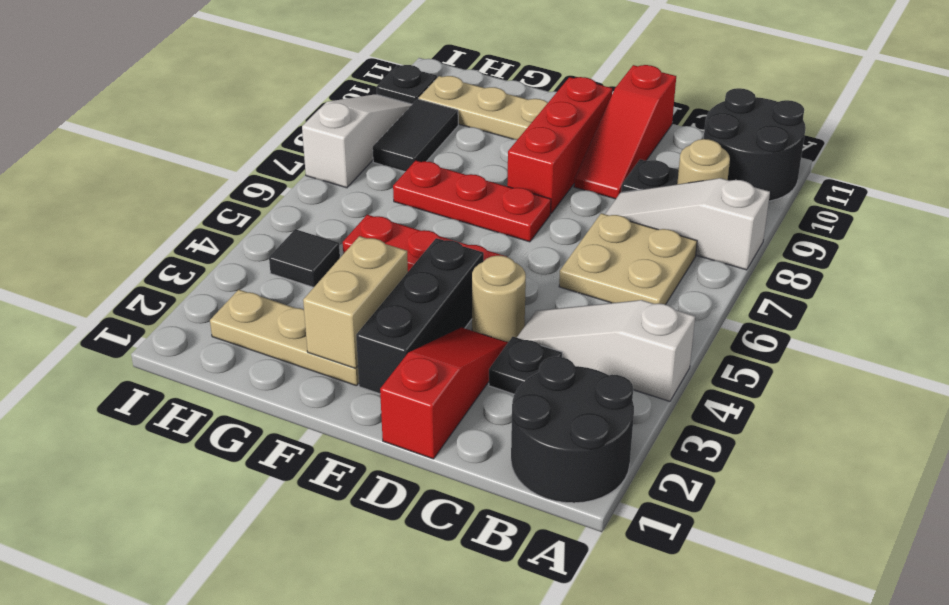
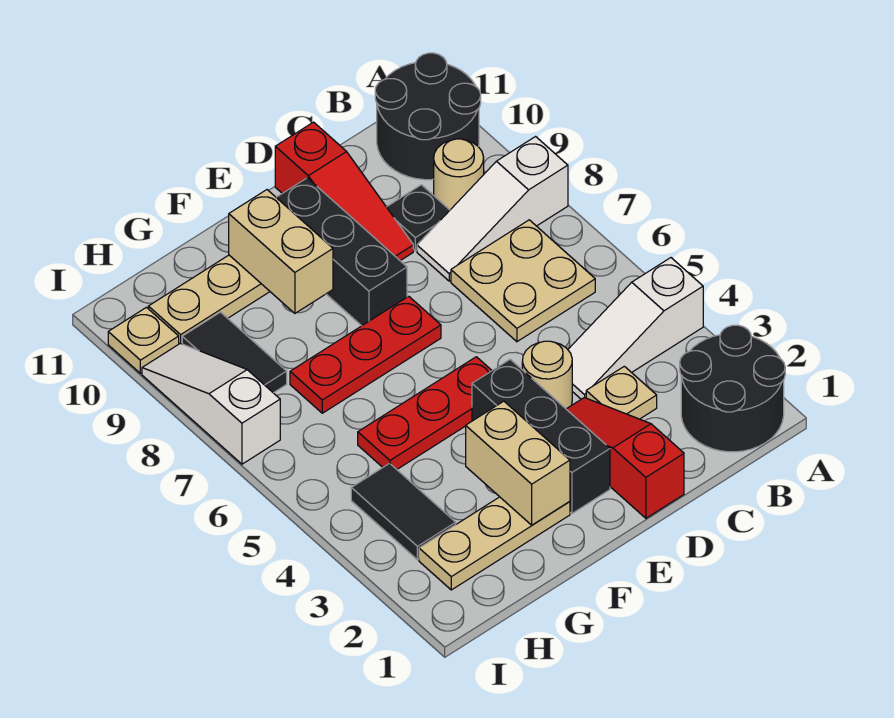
black 1x1 plate [489,337,562,394] -> tan 1x1 plate [586,366,657,419]
red 1x3 brick [507,77,612,213] -> black 1x3 brick [276,178,407,326]
none -> tan 1x2 brick [229,190,333,313]
black 1x1 tile [269,229,340,287] -> black 1x2 tile [351,463,456,560]
black 1x1 plate [377,65,437,104] -> tan 1x1 plate [108,307,179,373]

